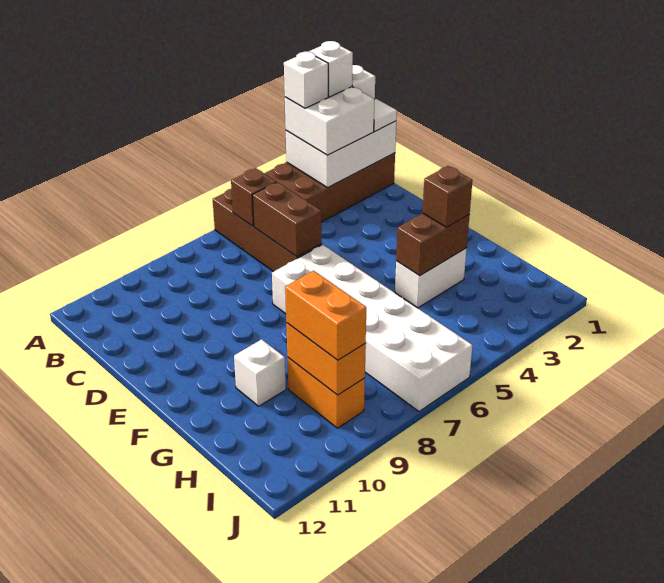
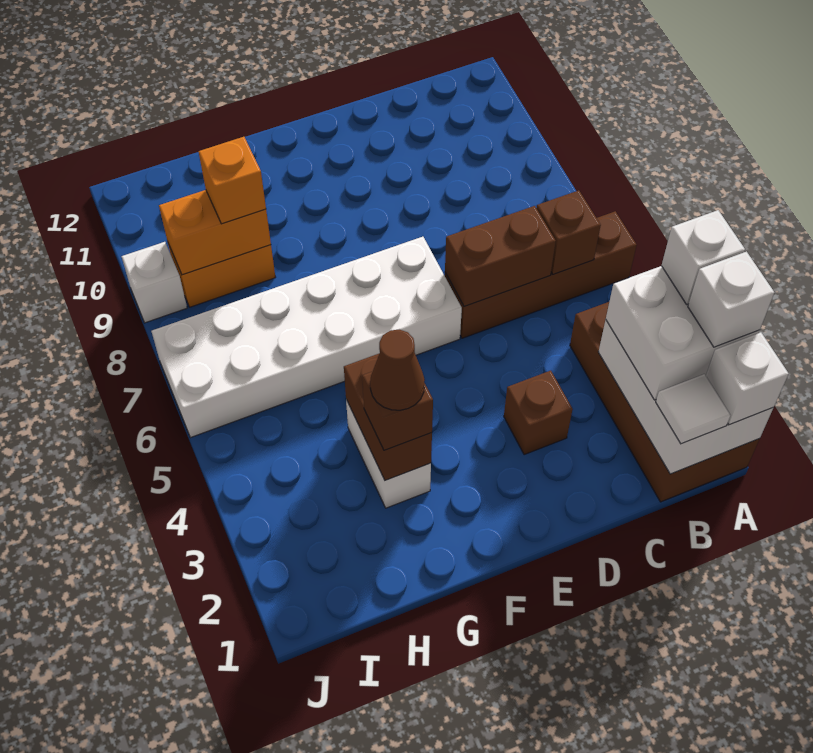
none -> brown 1x1 brick [504,371,573,455]
none -> brown 1x1 cone [370,330,425,410]
white 1x1 brick [234,339,286,406] -> white 1x1 brick moved to [122,242,187,323]
orange 1x2 brick [285,271,366,360] -> orange 1x1 brick [199,137,266,224]

